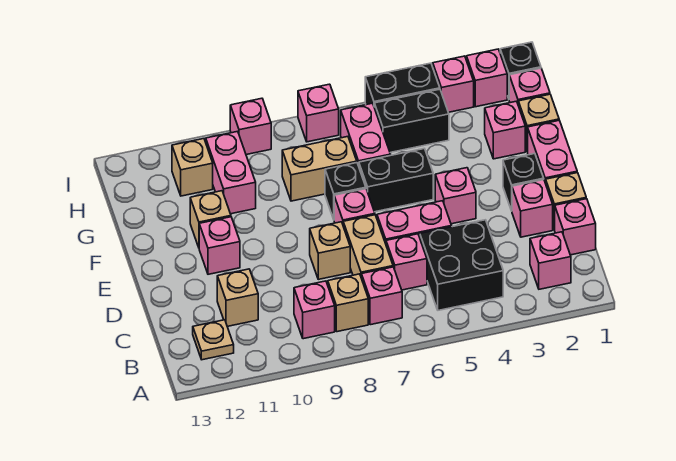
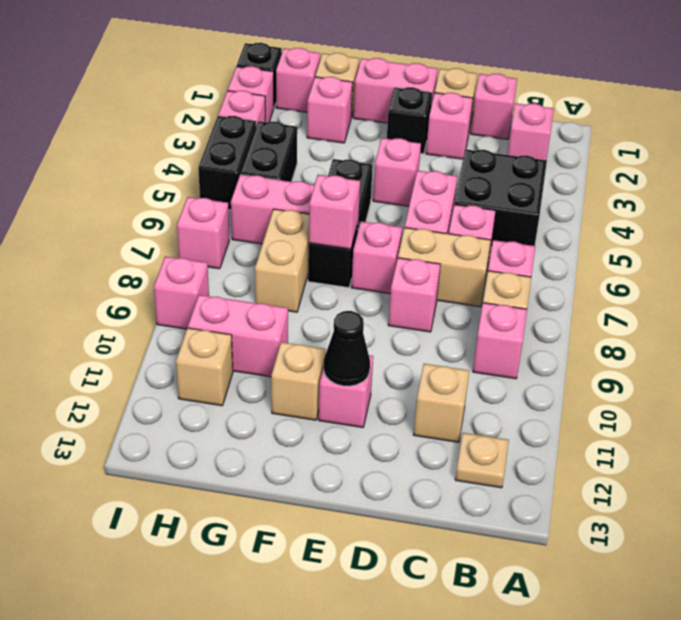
tan 1x1 brick [310,222,350,279] -> pink 1x1 brick [388,258,440,332]
none -> black 1x1 cone [324,311,370,386]
none -> pink 1x1 brick [309,175,360,249]

